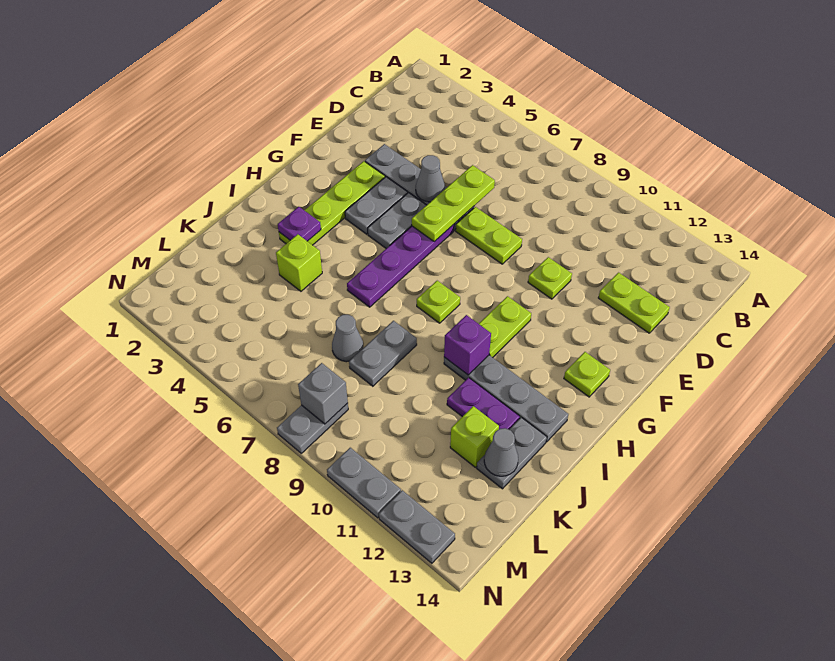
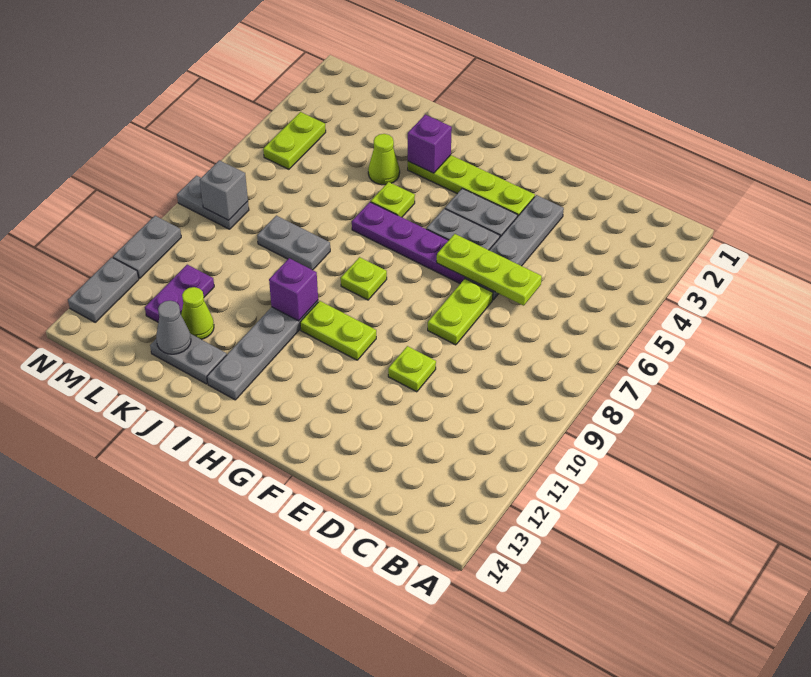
lime 1x2 plate [598,273,670,333] -> lime 1x2 plate moved to [263,112,326,169]
grey 1x1 cone [416,155,445,202] -> none
lime 1x1 plate [564,352,610,397] -> lime 1x1 plate moved to [371,182,415,217]
purple 1x1 plate [278,207,321,241] -> purple 1x1 brick [408,115,452,173]
lime 1x1 brick [276,234,322,291] -> lime 1x1 cone [368,134,400,185]
purple 1x2 plate [447,378,520,430] -> purple 1x2 plate moved to [145,265,214,322]
grey 1x1 cone [332,315,363,362] -> none
lime 1x1 brick [450,406,499,467] -> lime 1x1 cone [181,287,214,340]

